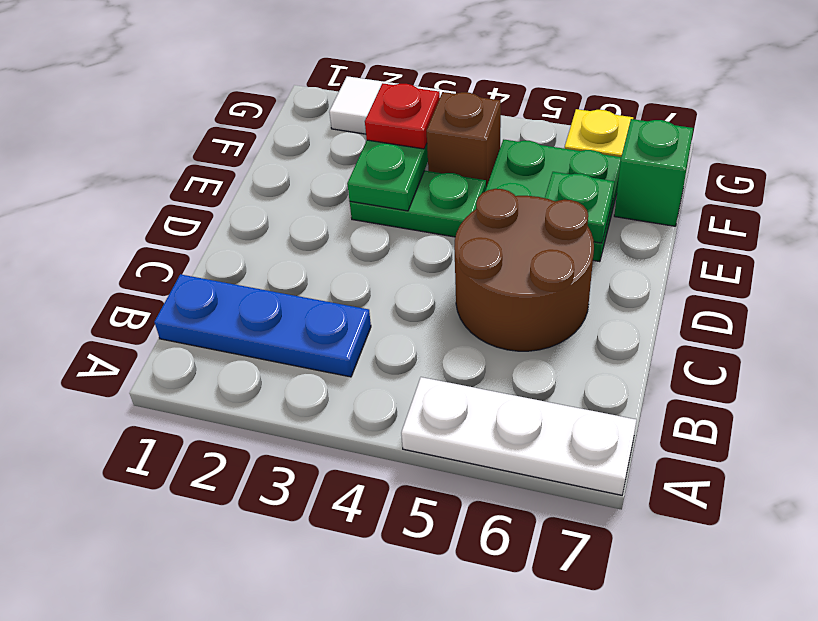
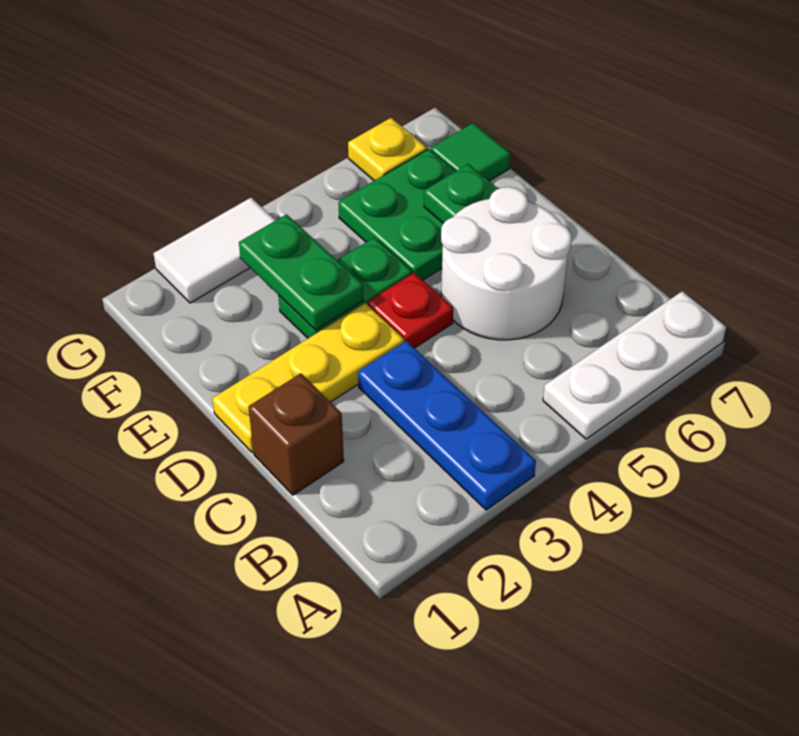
blue 1x3 plate [154,274,371,377] -> blue 1x3 plate turned to [358,341,536,510]
brown 2x2 round brick [454,189,594,351] -> white 2x2 round brick [441,187,572,340]
none -> yellow 1x3 plate [212,303,404,452]
red 1x1 plate [365,83,440,149] -> red 1x1 plate moved to [368,273,453,348]
brown 1x1 brick [427,92,501,188] -> brown 1x1 brick moved to [249,373,344,495]
green 1x1 brick [614,119,693,226] -> green 1x1 tile [431,123,510,181]

